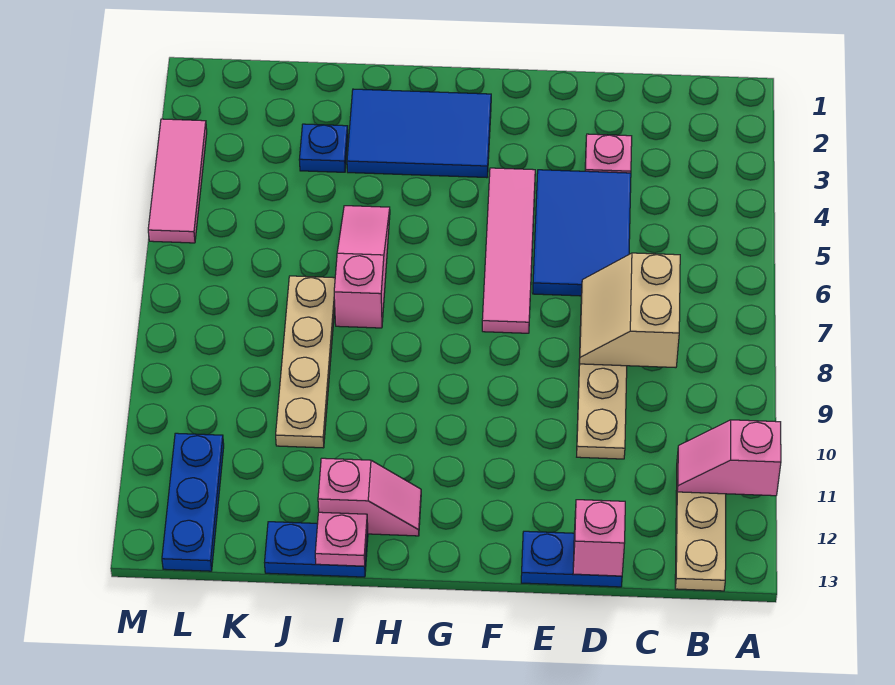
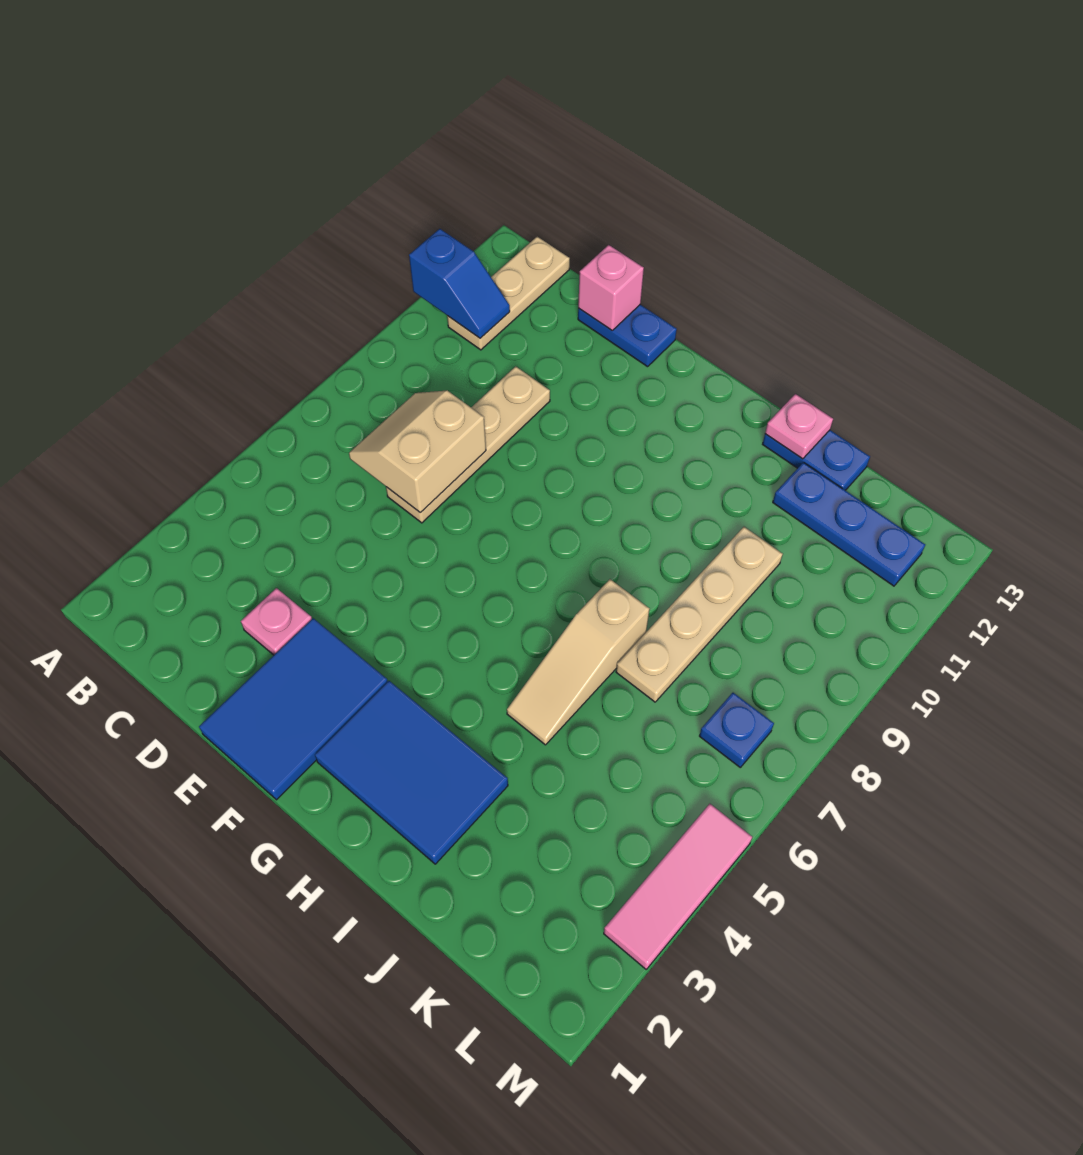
pink 1x2 slope [677,420,781,496] -> blue 1x2 slope [409,229,510,338]
tan 2x2 slope [580,253,680,368] -> tan 2x2 slope turned to [349,390,486,513]
blue 2x3 tile [533,170,631,296] -> blue 2x3 tile moved to [199,618,388,800]
pink 1x4 tile [482,168,535,333] -> none
pink 1x2 slope [318,458,421,536] -> none
pink 1x3 slope [334,206,390,328] -> tan 1x3 slope [507,579,650,745]
blue 1x1 plate [299,124,348,172] -> blue 1x1 plate moved to [700,693,774,767]
blue 1x3 plate [162,433,224,571] -> blue 1x3 plate turned to [773,462,925,586]

